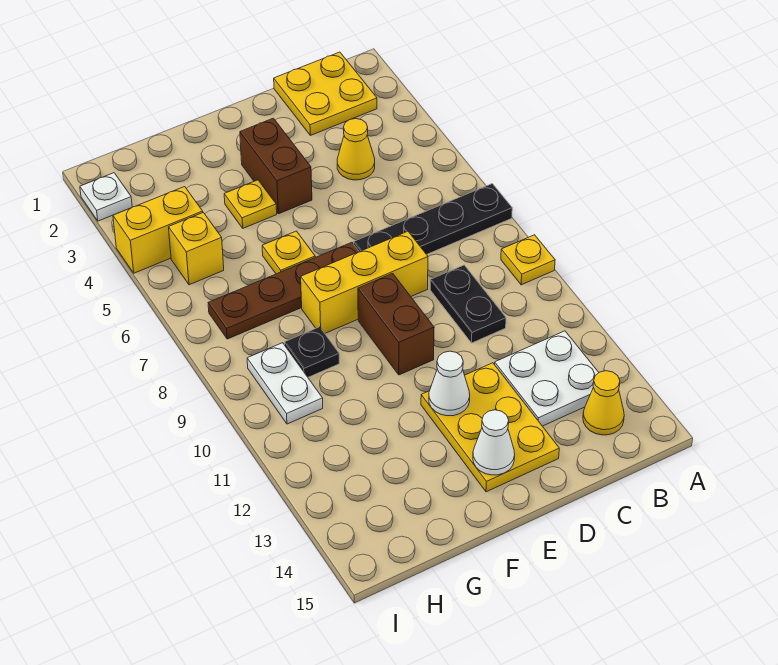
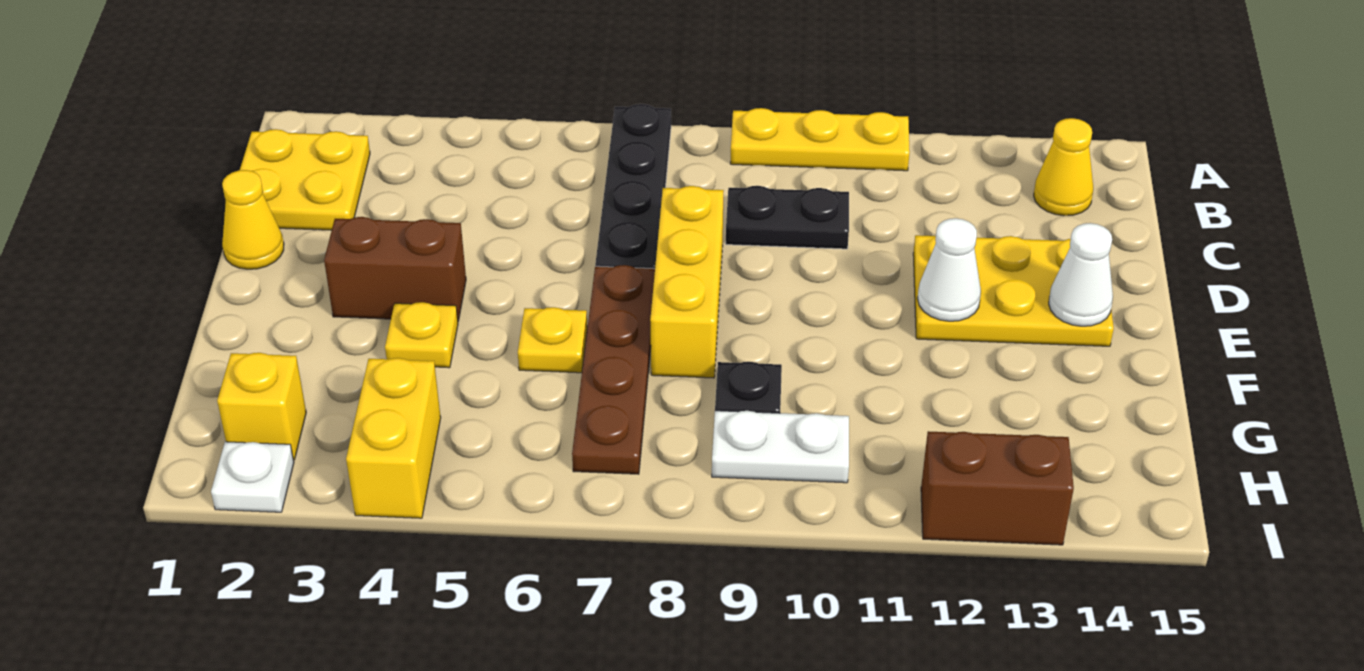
yellow 1x1 plate [501,235,555,285] -> yellow 1x3 plate [730,108,910,171]
white 2x2 plate [495,331,599,426] -> none
yellow 1x1 cone [337,119,375,180] -> yellow 1x1 cone moved to [222,170,284,269]
brown 1x2 brick [358,273,434,375] -> brown 1x2 brick moved to [921,431,1074,545]
yellow 1x1 brick [169,212,224,285] -> yellow 1x1 brick moved to [217,353,306,460]

